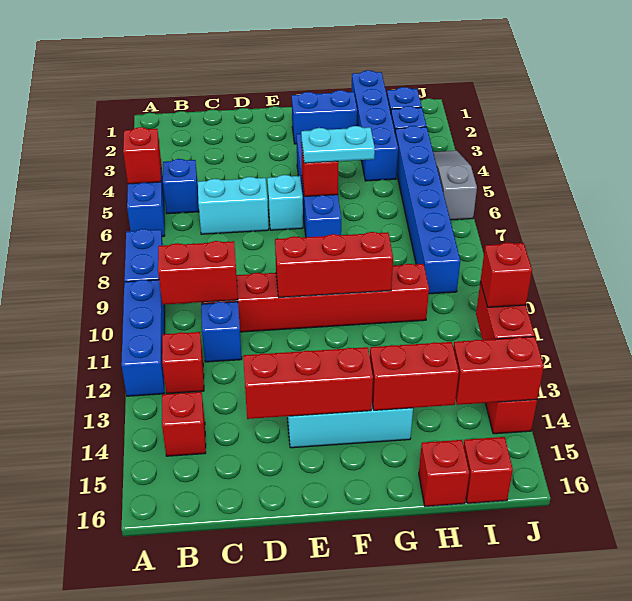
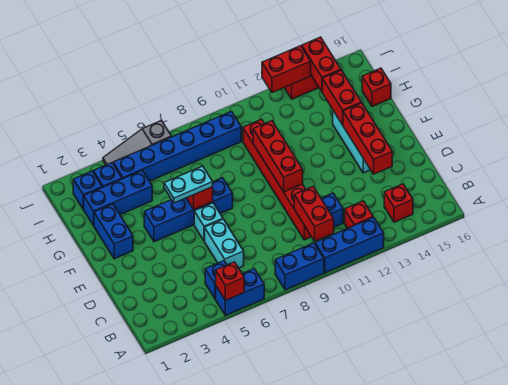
cyan 1x2 plate [301,126,375,163] -> cyan 1x2 plate turned to [164,166,213,203]
blue 1x4 brick [352,70,398,181] -> blue 1x3 brick [83,171,152,226]
red 1x1 brick [464,437,513,503] -> none
red 1x1 brick [480,242,532,307] -> none

